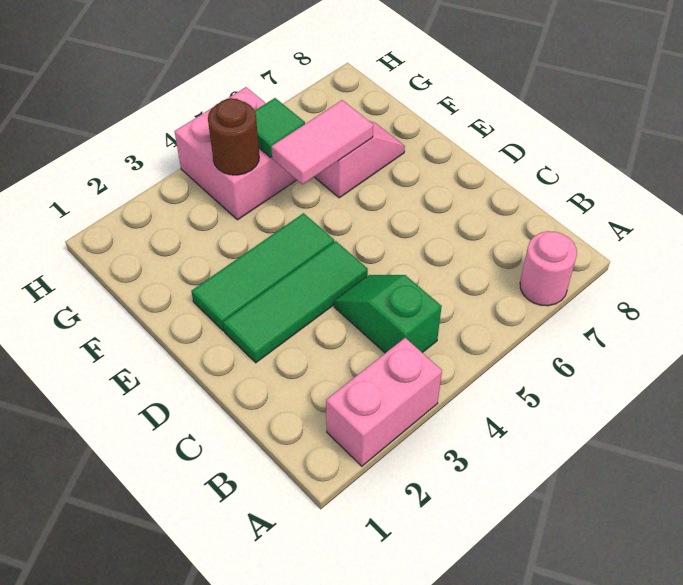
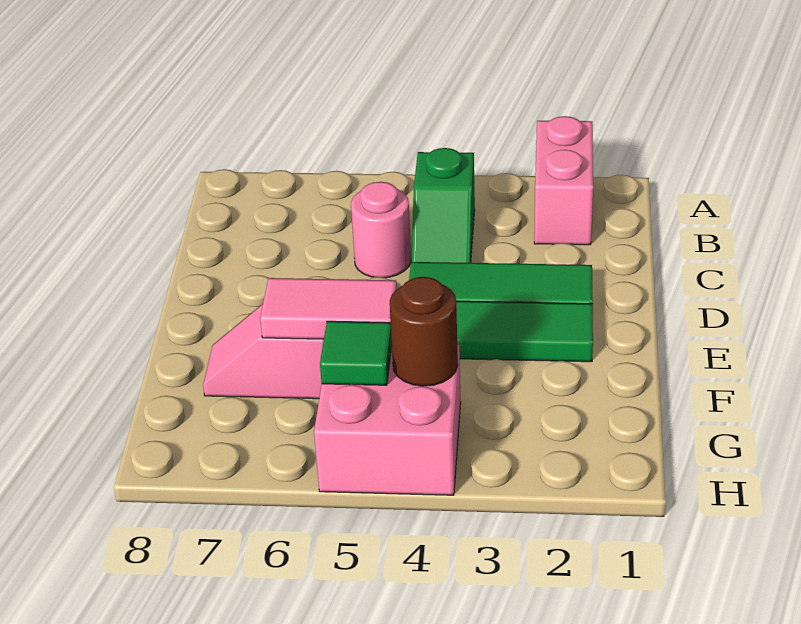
pink 1x2 brick [326,338,442,466] -> pink 1x2 brick turned to [534,116,593,245]
pink 1x1 round brick [520,231,577,306] -> pink 1x1 round brick moved to [351,182,411,278]

